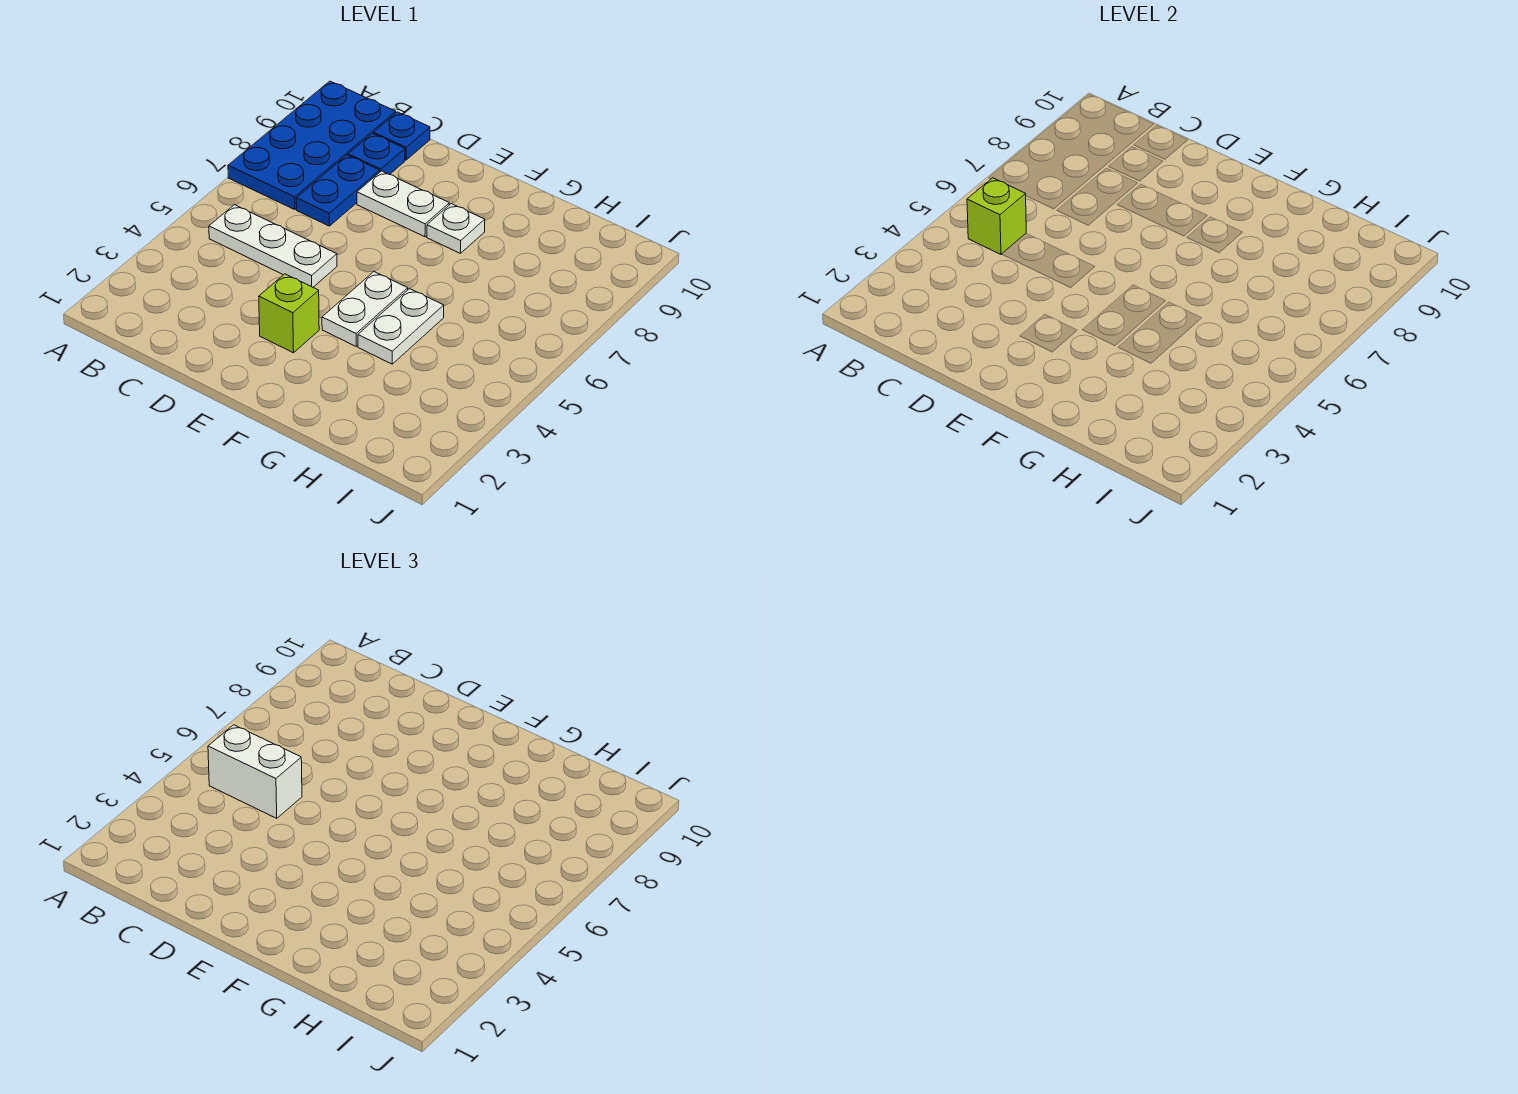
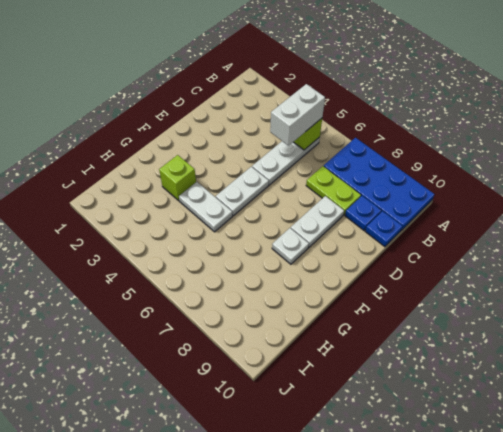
blue 1x2 plate [296,155,380,226] -> lime 1x2 plate [306,166,361,215]
lime 1x1 brick [259,274,319,353] -> lime 1x1 brick moved to [159,155,196,201]
white 1x2 plate [322,272,408,346] -> white 1x2 plate turned to [216,167,269,216]

